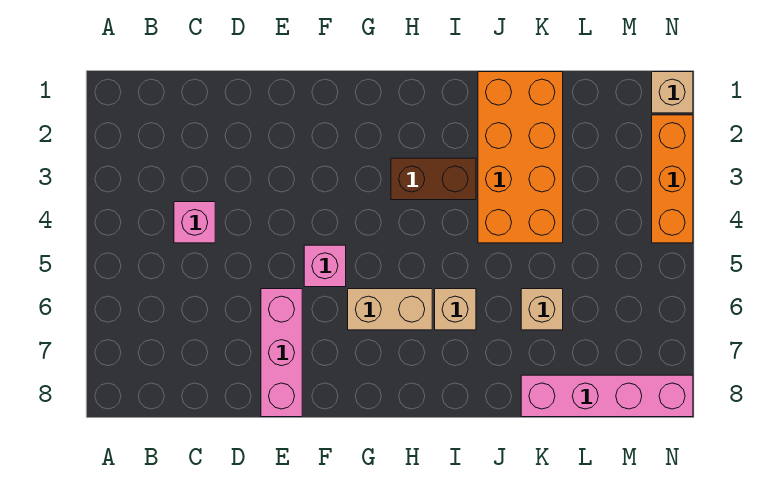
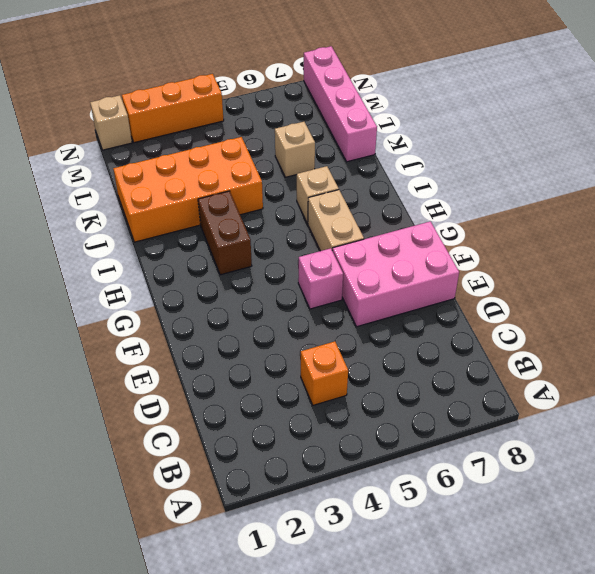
pink 1x1 brick [174,202,215,243] -> orange 1x1 brick [301,341,348,405]
pink 1x3 brick [261,289,302,417] -> pink 2x3 brick [332,221,459,327]

